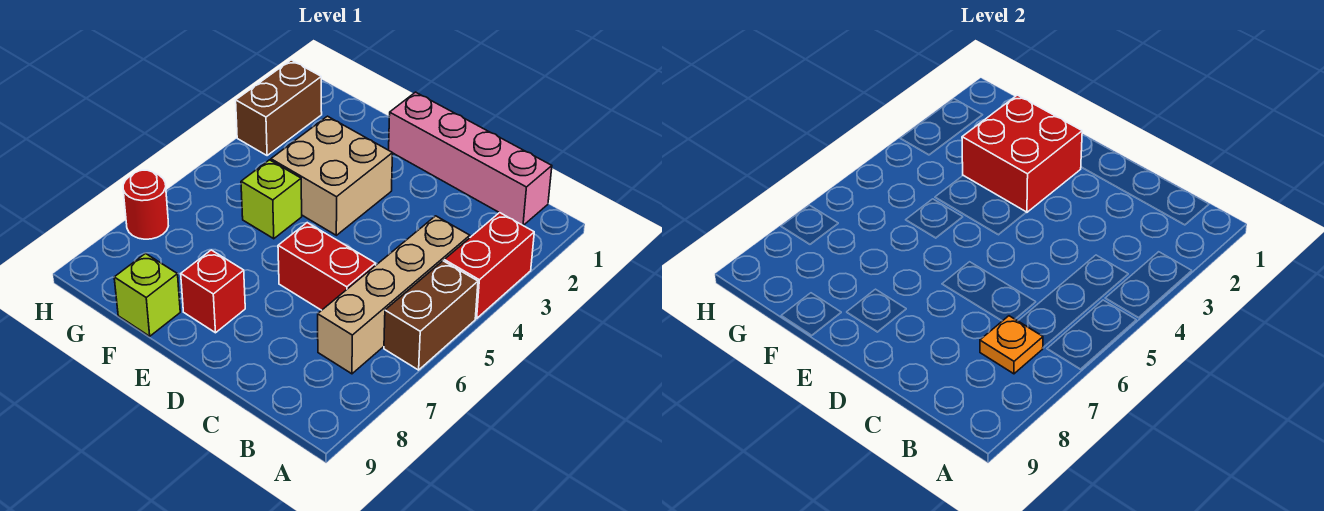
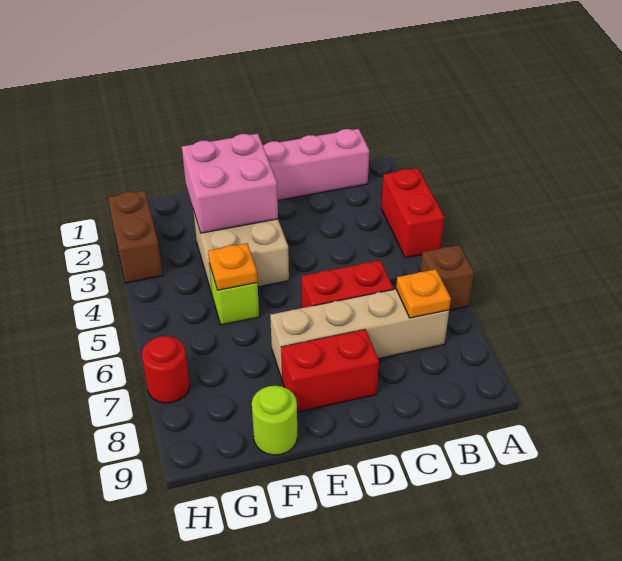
brown 1x2 brick [384,261,478,370] -> brown 1x1 brick [420,245,474,310]
tan 1x4 brick [318,216,470,374] -> tan 1x4 brick turned to [270,289,449,378]
red 2x2 brick [962,95,1082,212] -> pink 2x2 brick [182,134,278,233]
red 1x1 brick [181,250,245,333] -> red 1x2 brick [281,329,379,412]
none -> orange 1x1 plate [208,243,257,290]
lime 1x1 brick [114,254,180,336] -> lime 1x1 round brick [252,386,297,455]

